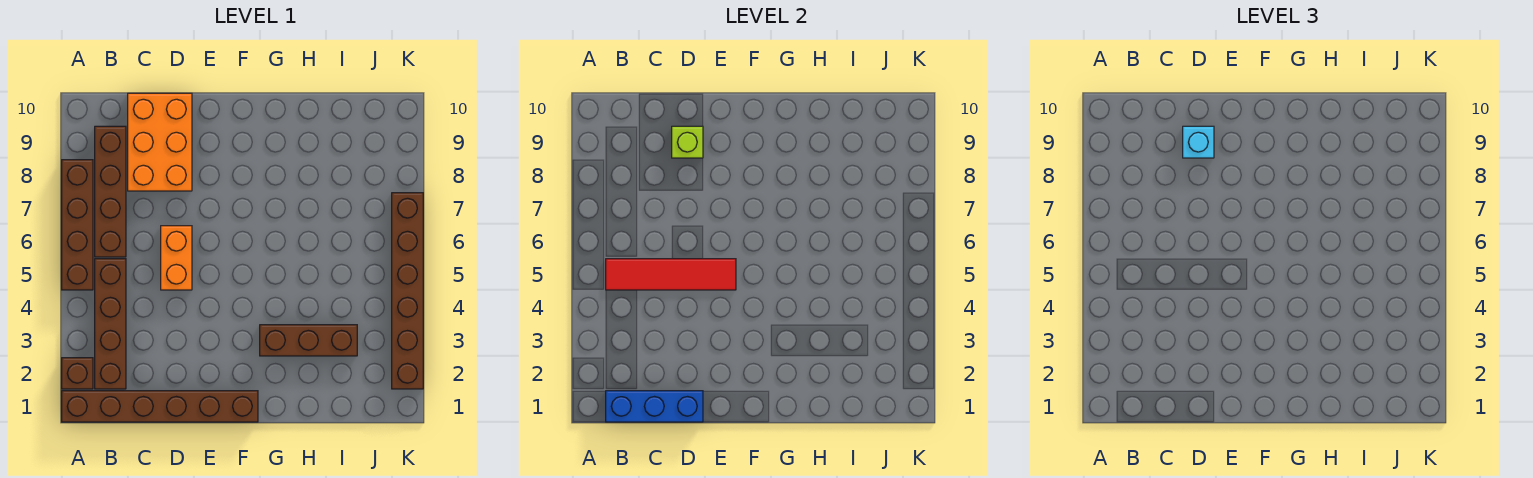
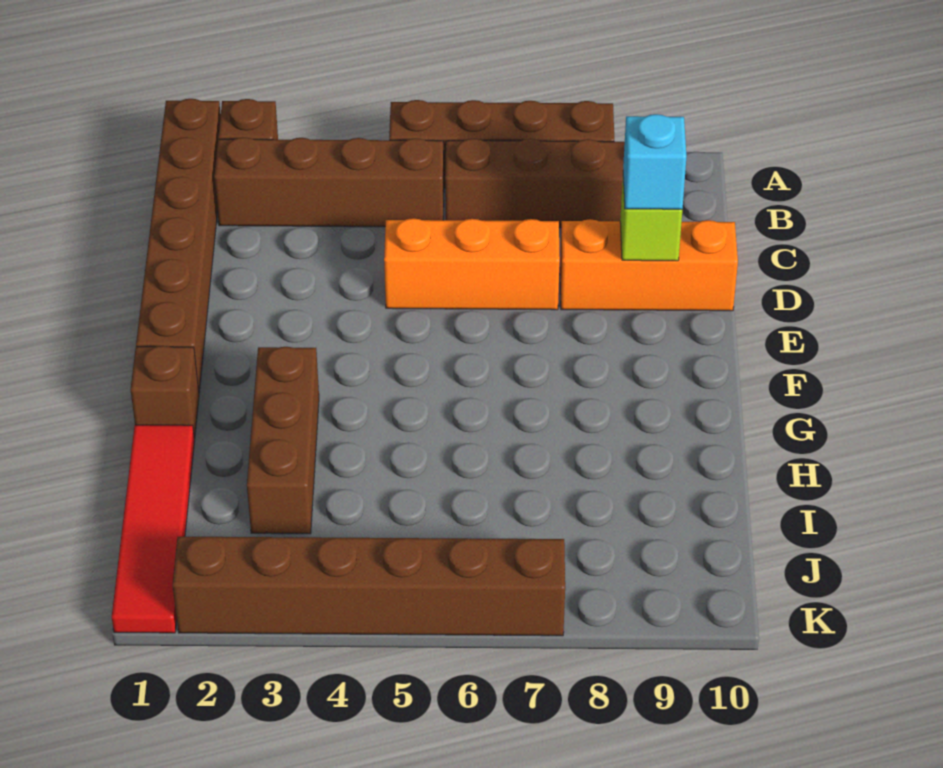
blue 1x3 brick [606,391,703,422] -> none
red 1x4 tile [606,259,736,290] -> red 1x4 tile moved to [112,425,195,633]
orange 2x3 brick [128,93,192,191] -> orange 1x3 brick [560,219,738,311]
orange 1x2 brick [161,226,192,290] -> orange 1x3 brick [384,218,560,310]
none -> brown 1x1 brick [130,346,199,438]

